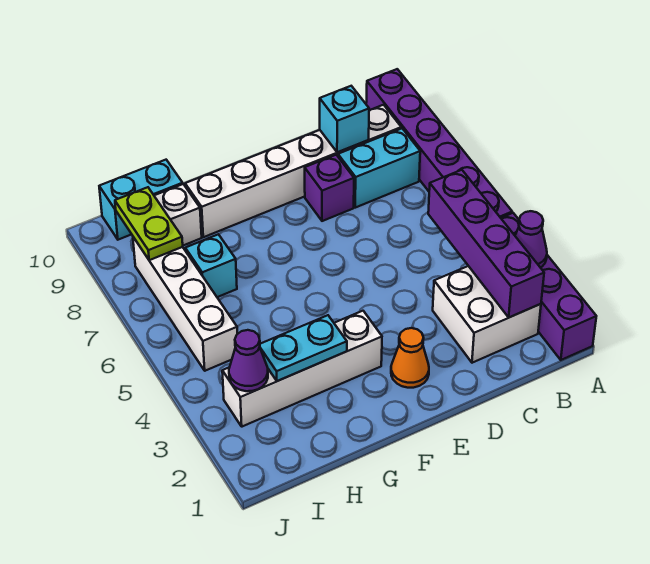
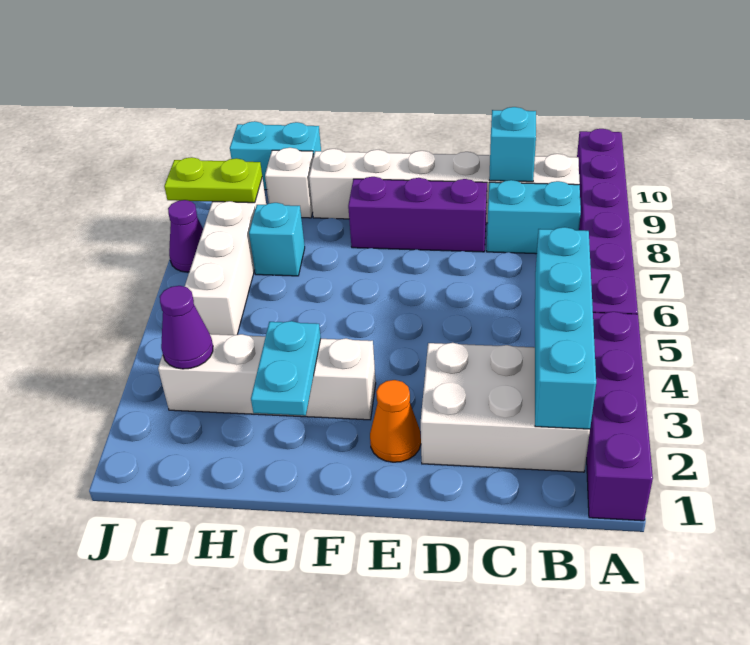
purple 1x1 cone [515,211,547,268] -> purple 1x1 cone moved to [168,200,203,272]
white 2x2 brick [433,266,541,363] -> white 2x3 brick [421,343,590,472]
purple 1x4 brick [428,170,544,317] -> cyan 1x4 brick [535,227,596,429]
purple 1x1 brick [305,155,354,221] -> purple 1x3 brick [348,177,487,252]
cyan 1x2 plate [260,315,347,381] -> cyan 1x2 plate turned to [251,321,321,416]
lime 1x2 plate [115,187,183,260] -> lime 1x2 plate turned to [164,157,262,203]

